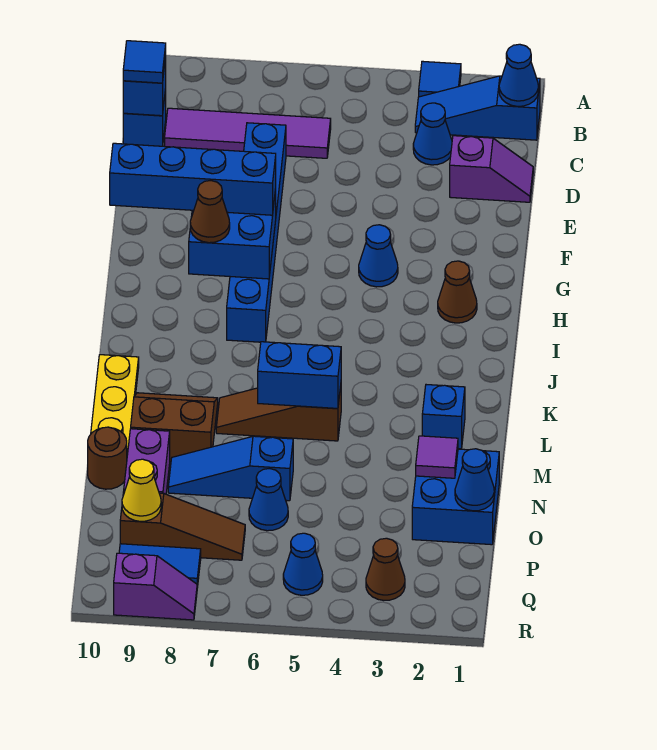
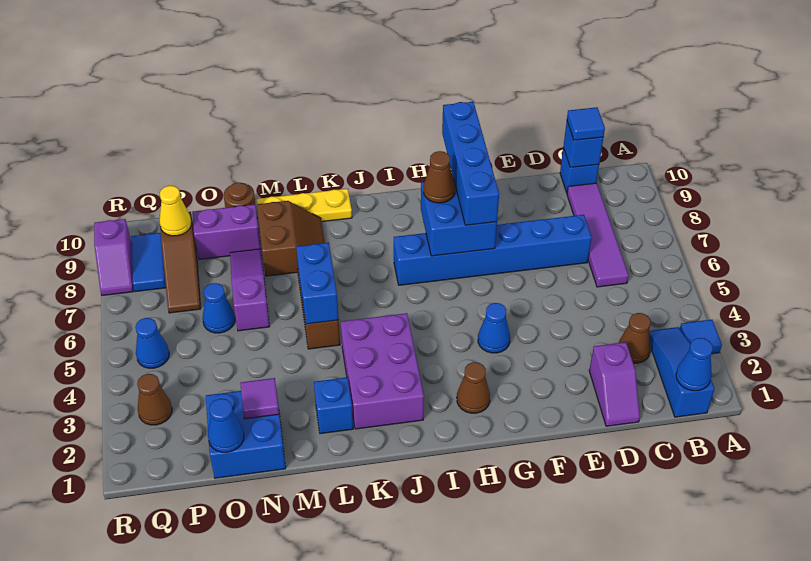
blue 1x1 cone [413,103,452,165] -> brown 1x1 cone [619,313,651,363]
none -> purple 2x3 brick [341,313,424,429]
blue 1x3 slope [168,436,293,501] -> purple 1x3 slope [230,249,270,331]

